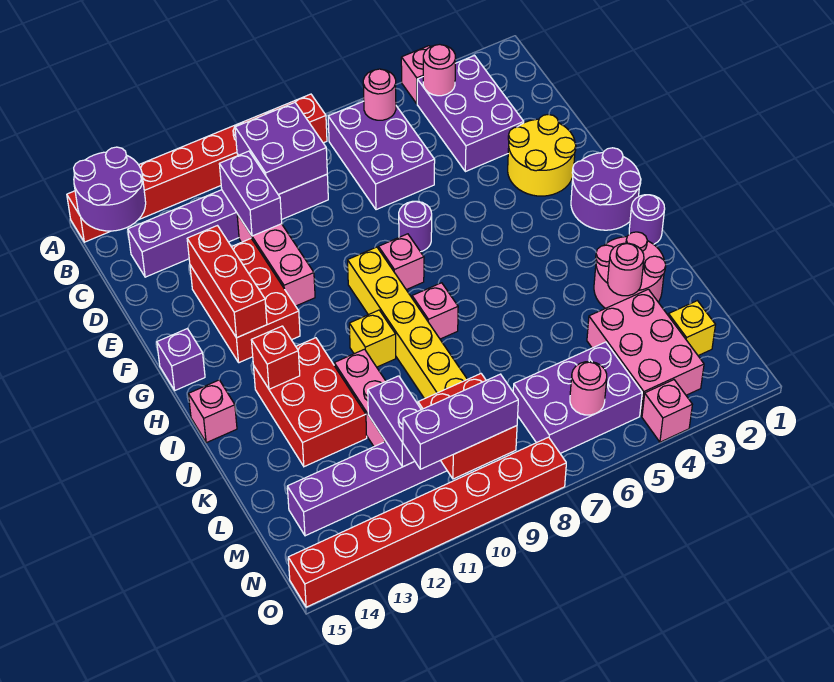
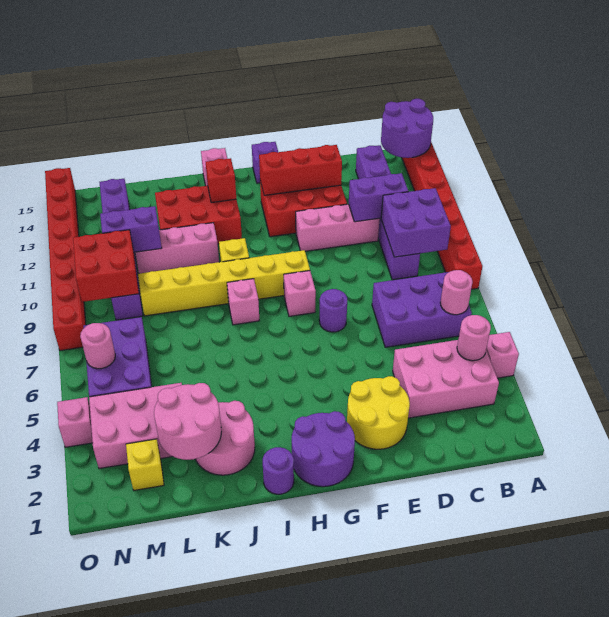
purple 2x3 brick [417,56,524,172] -> pink 2x3 brick [393,340,499,418]
pink 1x1 round brick [608,243,644,296] -> pink 2x2 round brick [154,383,222,460]
purple 1x3 brick [403,374,518,469] -> none

